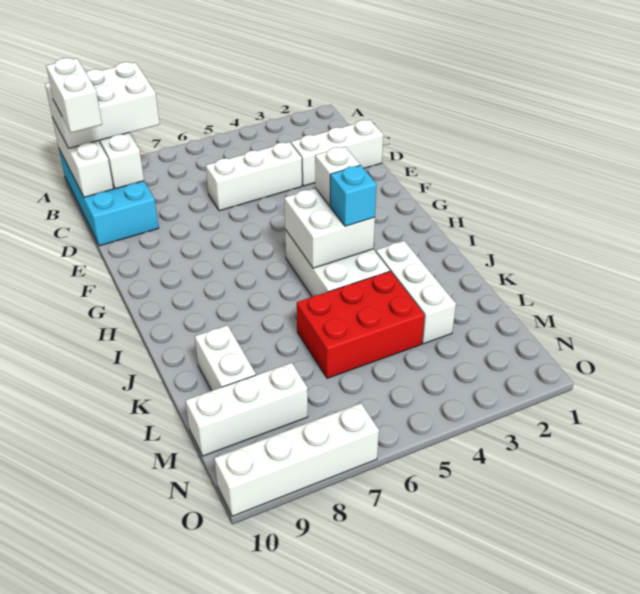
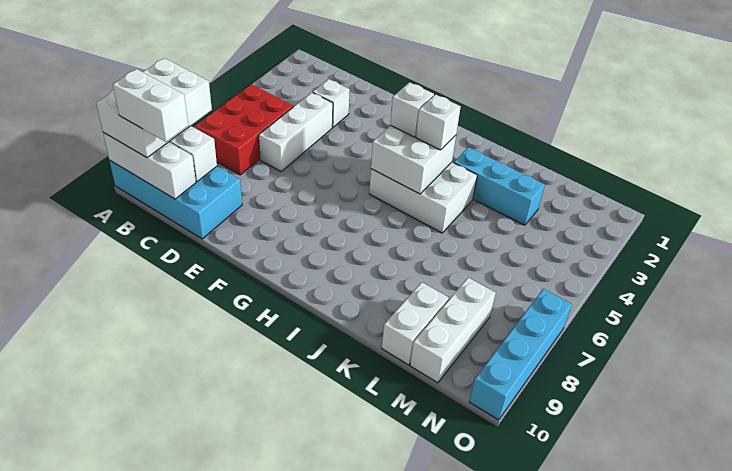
white 1x3 brick [291,120,383,186] -> white 1x1 brick [313,79,350,127]
cyan 1x1 brick [330,165,377,226] -> white 1x1 brick [416,95,461,150]
white 1x3 brick [376,241,456,344] -> cyan 1x3 brick [454,147,545,225]
red 2x3 brick [297,271,424,378] -> red 2x3 brick moved to [195,84,293,175]
white 1x2 brick [195,325,256,391] -> white 1x2 brick turned to [382,282,449,365]
white 1x4 brick [214,403,379,516] -> cyan 1x4 brick [469,289,572,420]

